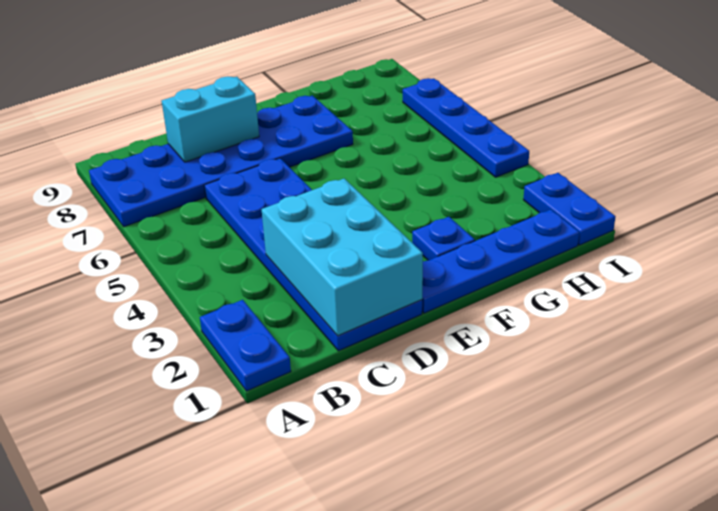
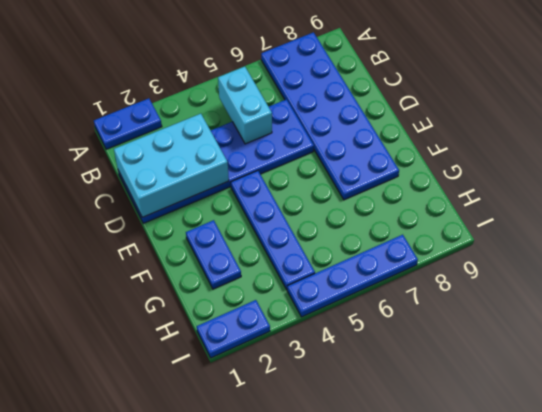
cyan 1x2 brick [162,76,259,162] -> cyan 1x2 brick moved to [218,67,272,144]
blue 1x4 plate [422,210,579,313] -> blue 1x4 plate moved to [231,171,315,289]
blue 1x1 plate [412,217,475,260] -> blue 1x2 plate [186,220,241,289]

